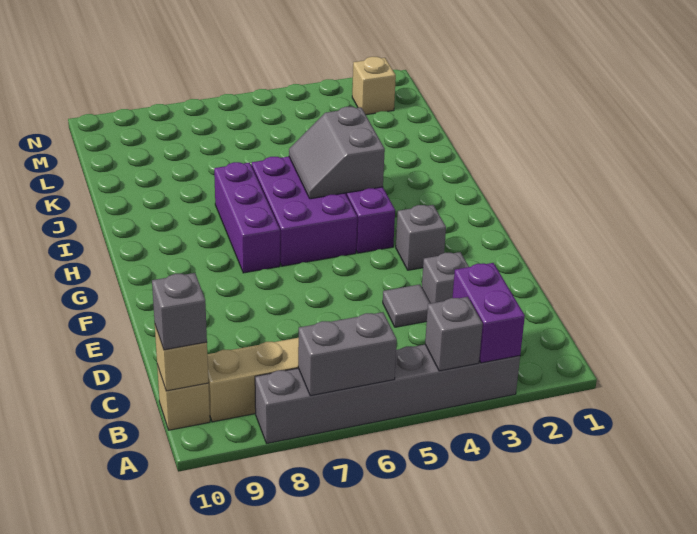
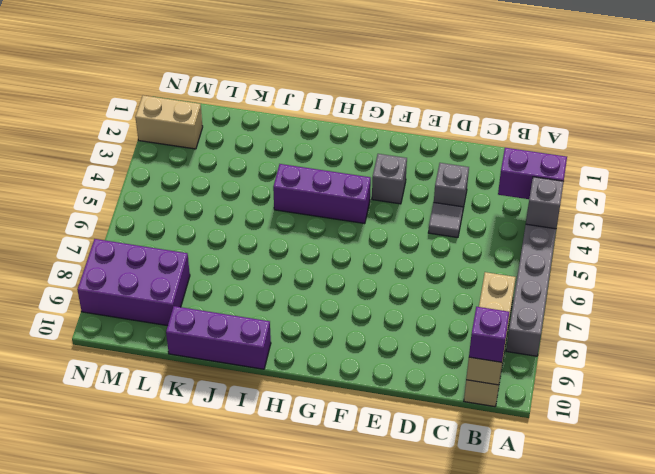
grey 1x2 brick [298,312,397,396] -> none
grey 1x1 brick [152,273,207,350] -> purple 1x1 brick [469,307,509,362]
purple 2x3 brick [252,156,357,266] -> purple 2x3 brick moved to [77,239,190,326]
purple 1x3 brick [214,162,280,273] -> purple 1x3 brick moved to [166,306,271,369]
grey 2x2 slope [289,107,385,199] -> none
tan 1x1 brick [352,57,396,115] -> tan 1x2 brick [135,95,203,149]

